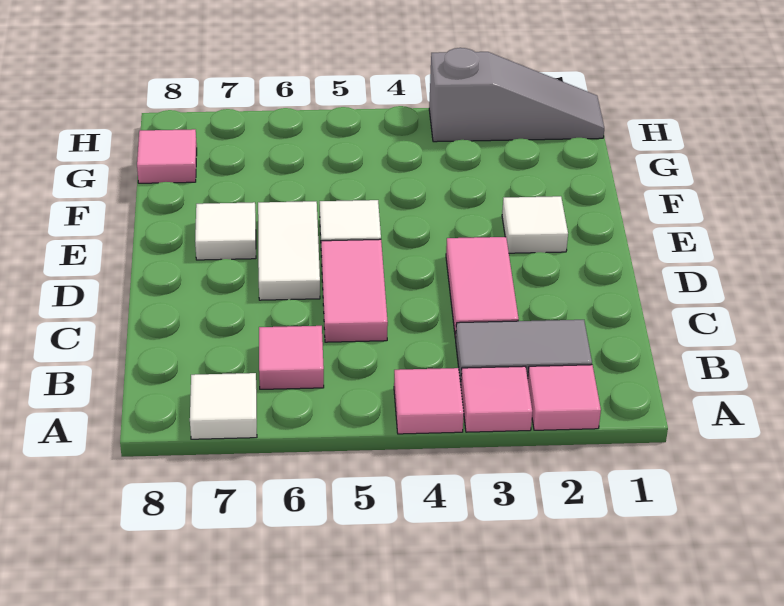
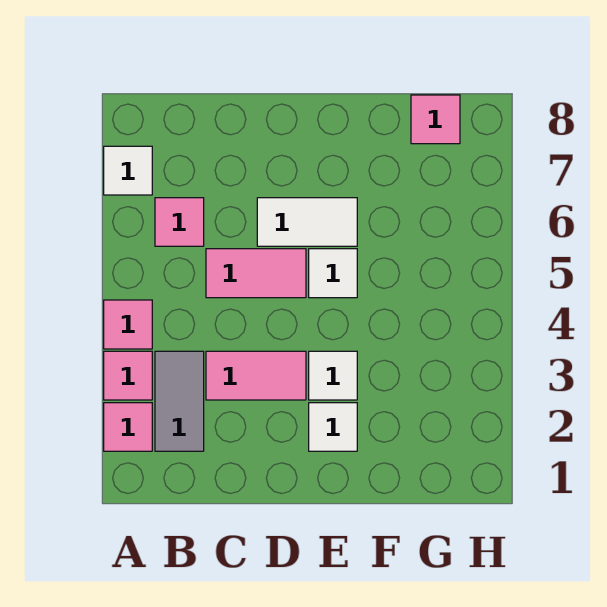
white 1x1 tile [195,202,256,260] -> white 1x1 tile moved to [309,351,357,400]
grey 1x3 slope [429,48,604,142] -> none

